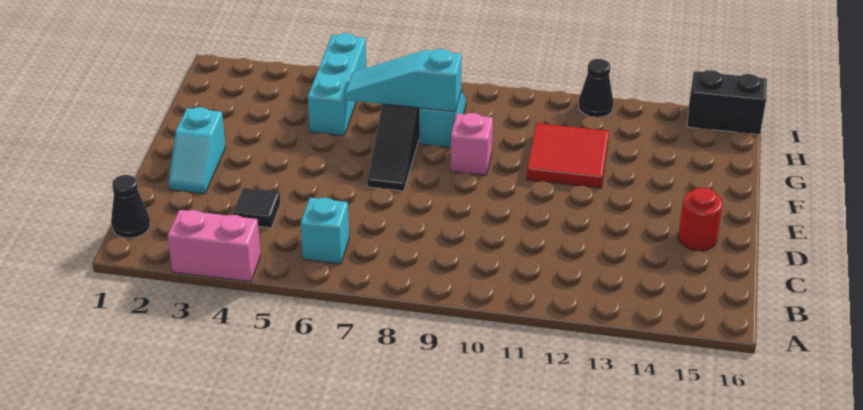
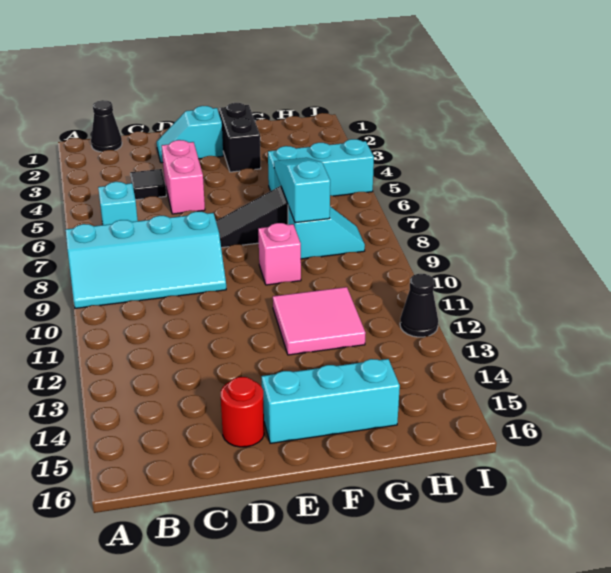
pink 1x2 brick [168,210,261,282] -> pink 1x2 brick moved to [162,140,205,214]
none -> cyan 2x4 slope [66,212,226,308]
none -> cyan 1x3 brick [261,359,400,443]
red 2x2 tile [526,123,609,188] -> pink 2x2 tile [273,287,366,355]
black 1x2 brick [687,70,767,135] -> black 1x2 brick moved to [219,103,261,172]

